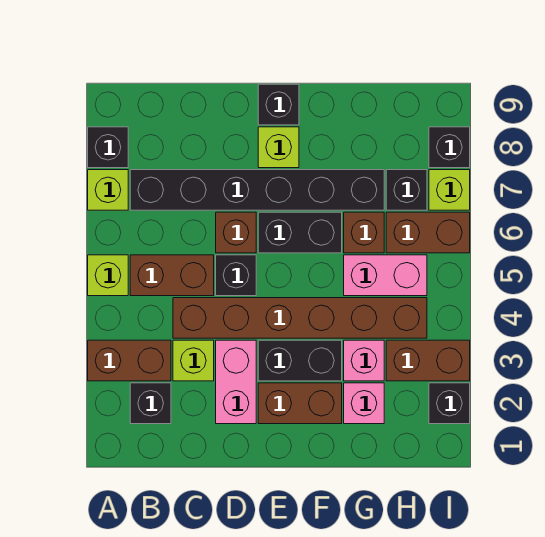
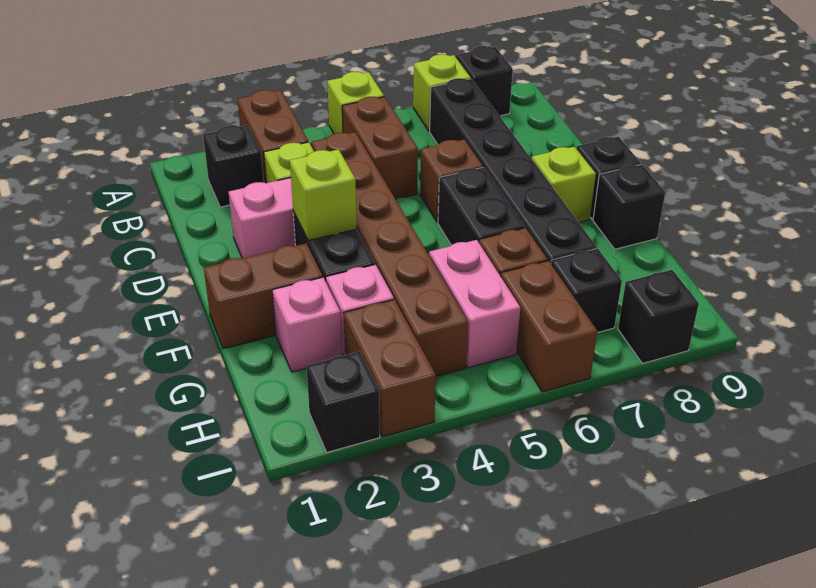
black 1x1 brick [216,255,256,296] -> black 1x1 brick moved to [593,164,665,249]
brown 1x2 brick [258,383,342,424] -> brown 1x2 brick turned to [204,243,323,349]
lime 1x1 brick [429,170,470,210] -> lime 1x1 brick moved to [290,149,357,241]

